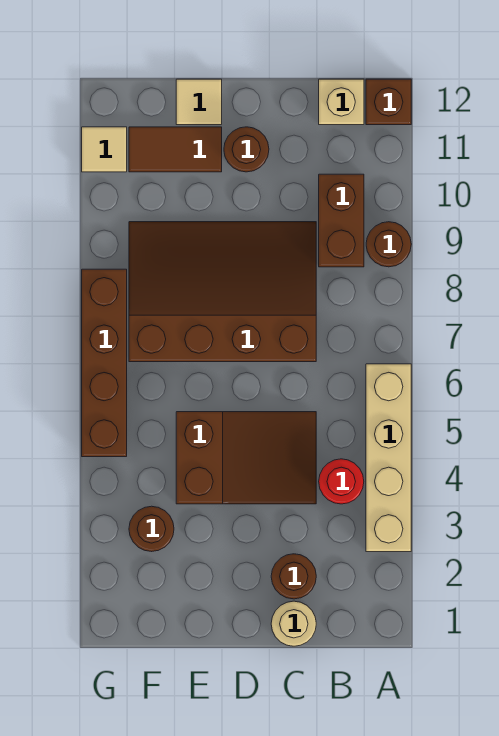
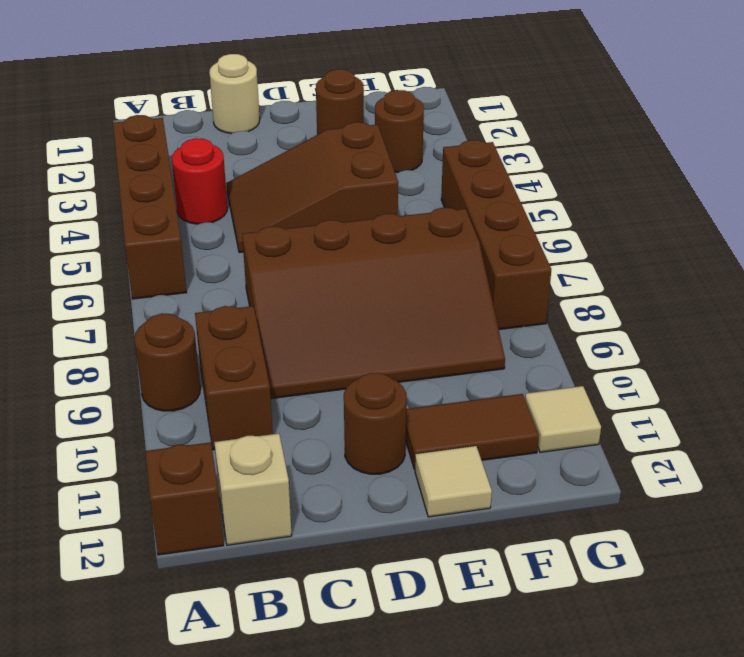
tan 1x4 brick [366,364,411,552] -> brown 1x4 brick [113,116,186,299]
brown 1x1 round brick [271,554,316,599] -> brown 1x1 round brick moved to [316,69,364,135]

